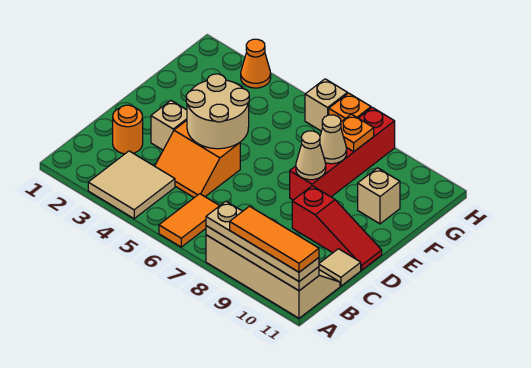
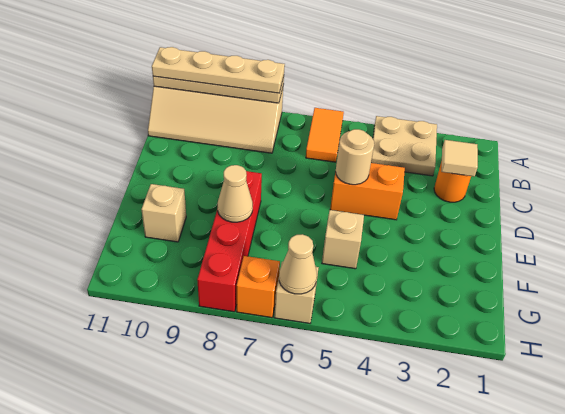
tan 2x2 tile [88,151,175,219] -> tan 2x2 plate [371,116,437,176]
orange 1x3 tile [230,206,319,272] -> none
tan 1x1 tile [319,249,361,286] -> tan 1x1 tile moved to [441,140,478,176]
tan 1x1 brick [151,100,187,150] -> tan 1x1 brick moved to [322,210,364,269]
tan 2x2 round brick [186,74,249,149] -> tan 1x1 round brick [336,129,374,185]
red 1x3 slope [292,186,382,270] -> none
tan 1x1 cone [296,131,326,180] -> tan 1x1 cone moved to [279,234,317,294]
orange 1x1 plate [341,114,374,152] -> none
orange 1x1 cone [241,39,271,88] -> none

